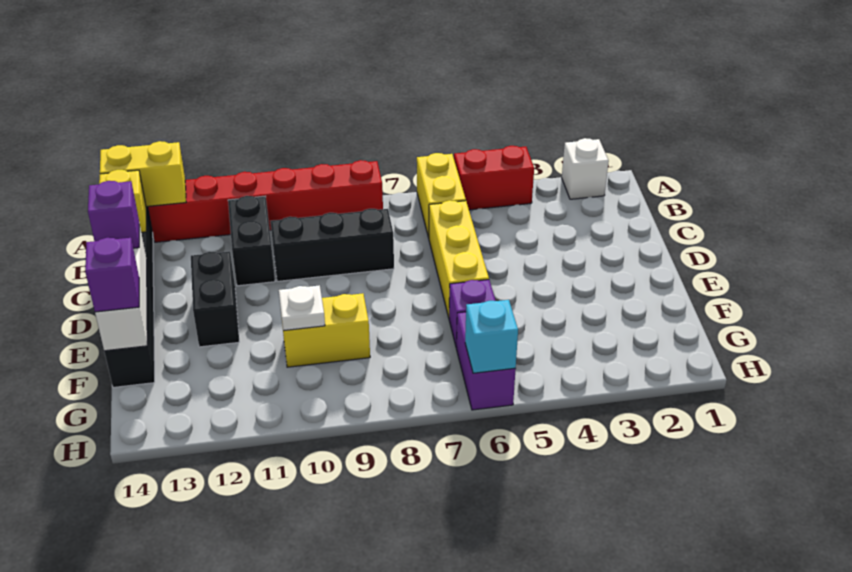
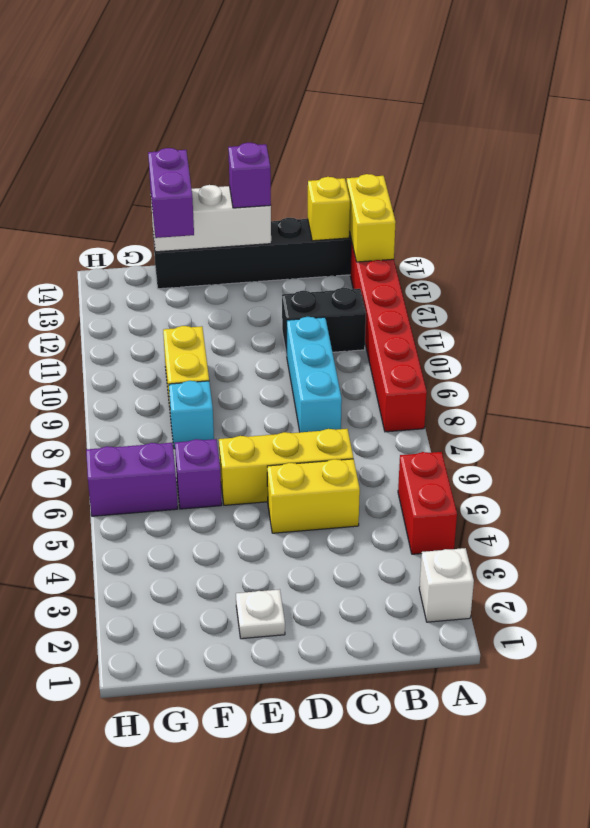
yellow 1x2 brick [417,153,466,238] -> yellow 1x2 brick moved to [267,459,360,533]
black 1x3 brick [271,209,394,281] -> cyan 1x3 brick [287,317,342,432]
black 1x2 brick [191,251,239,347] -> none
white 1x1 plate [279,285,325,331] -> white 1x1 plate moved to [236,589,285,639]
purple 1x1 brick [85,238,139,312] -> purple 1x2 brick [148,148,194,238]
cyan 1x1 brick [465,300,518,373] -> cyan 1x1 brick moved to [169,381,214,449]

